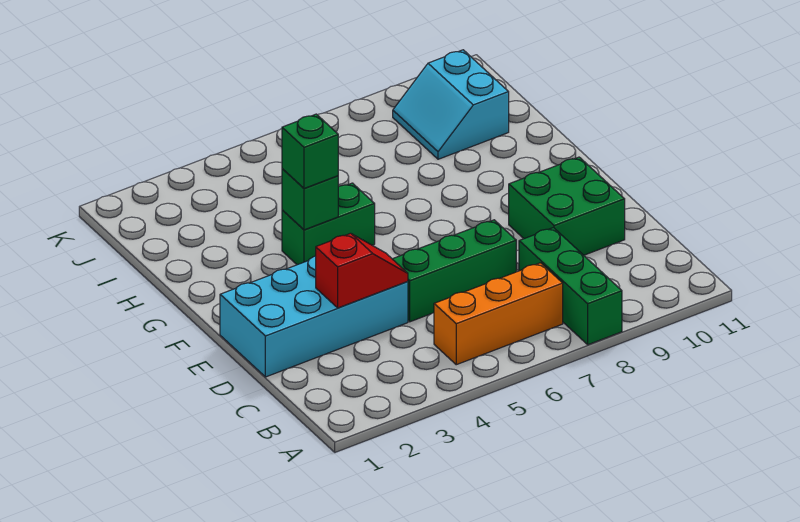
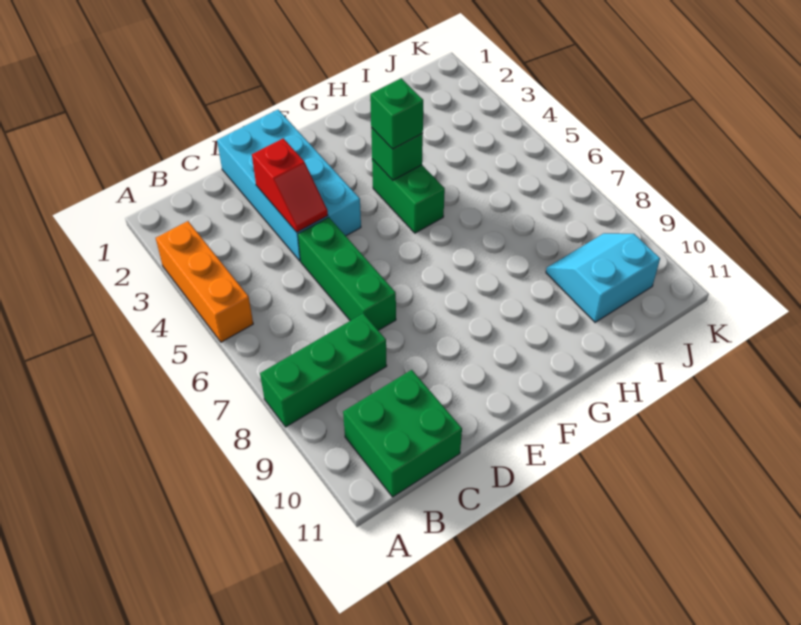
orange 1x3 brick [434,263,563,365] -> orange 1x3 brick moved to [156,221,253,342]
green 2x2 brick [509,157,625,255] -> green 2x2 brick moved to [343,370,462,497]

